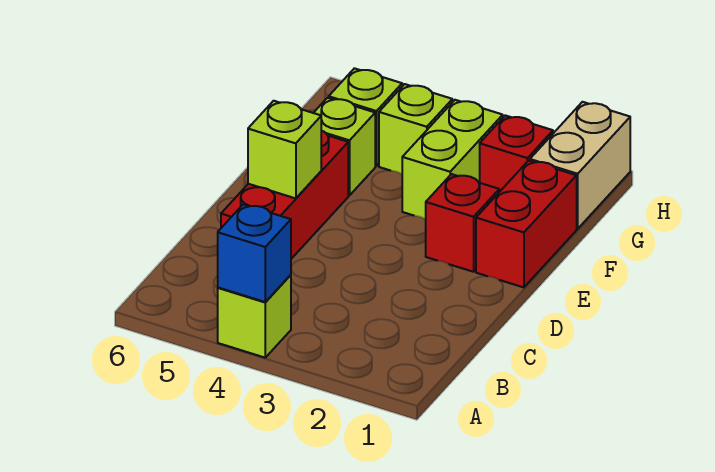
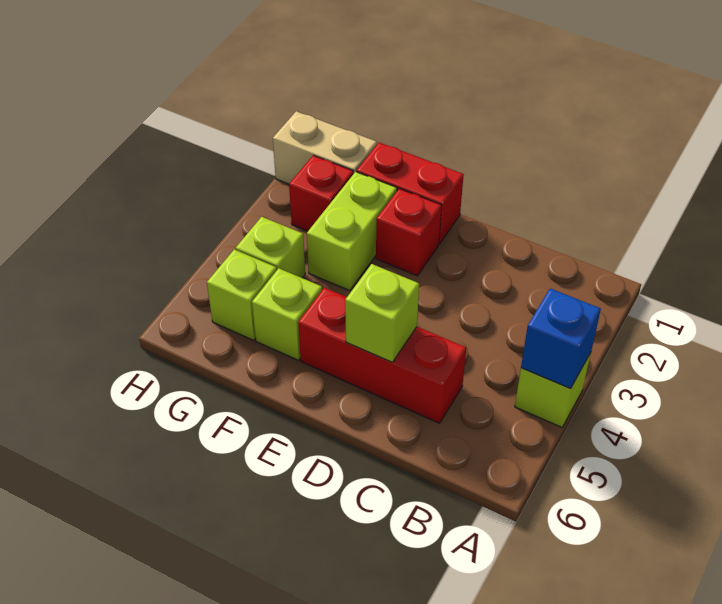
lime 1x2 brick [402,100,503,219] -> lime 1x2 brick turned to [307,172,397,290]

